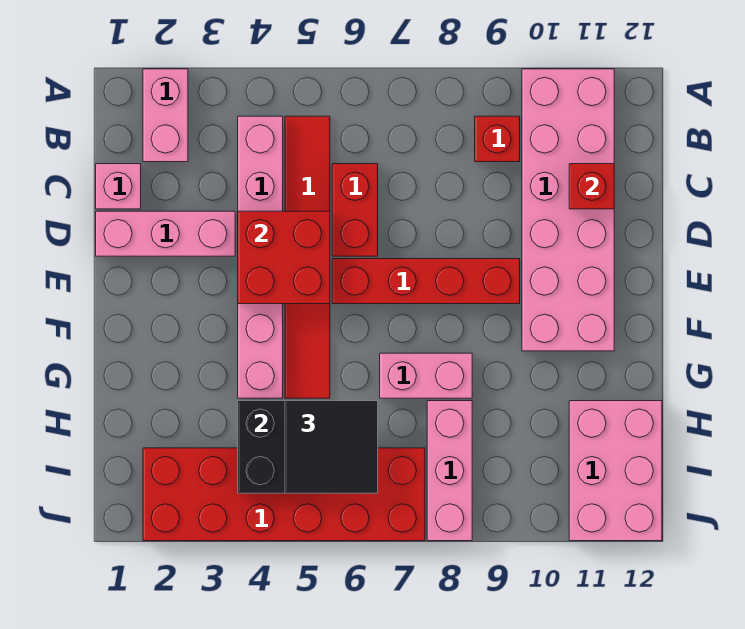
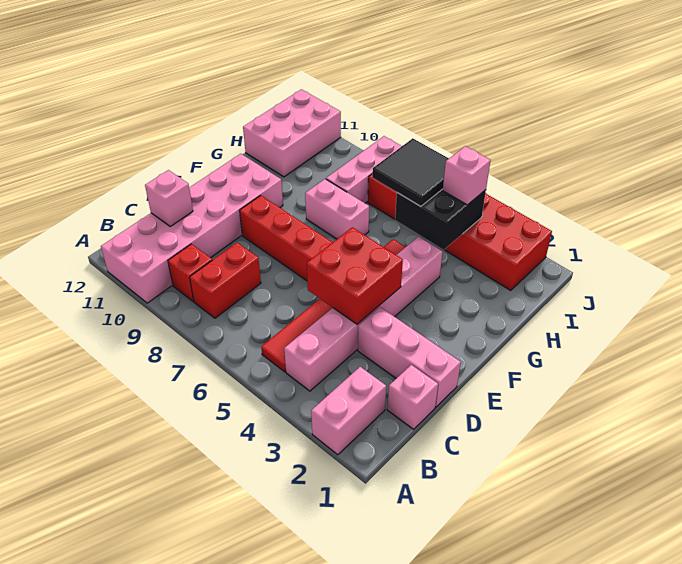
red 1x2 brick [332,164,378,256] -> red 1x2 brick moved to [190,243,261,318]
red 1x1 brick [569,164,614,209] -> pink 1x1 brick [145,170,193,226]
none -> pink 1x1 brick [443,146,491,205]

